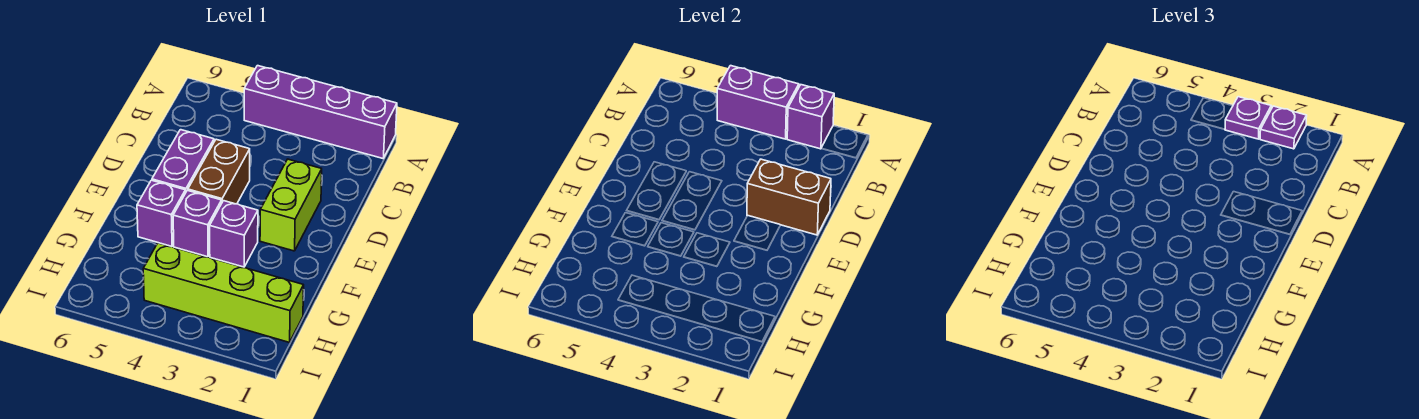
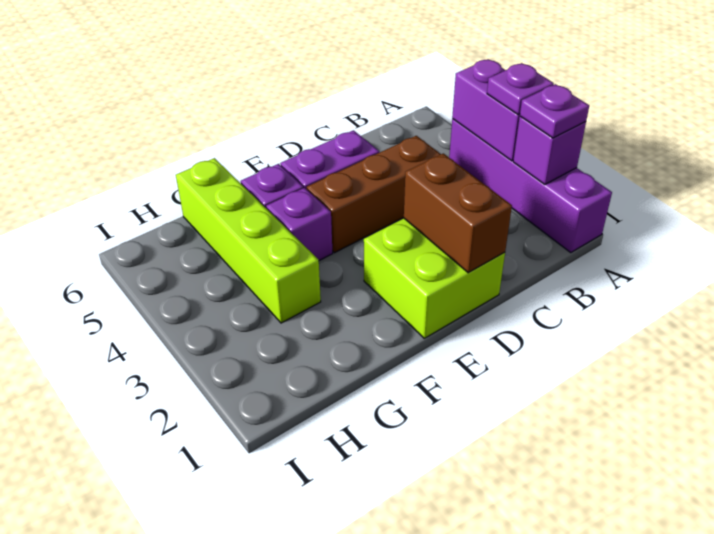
lime 1x2 brick [260,159,322,251] -> lime 2x2 brick [364,219,505,338]
brown 1x2 brick [188,139,250,204] -> brown 1x3 brick [307,136,441,253]
purple 1x1 brick [210,201,258,267] -> none
lime 1x4 brick [143,243,304,342] -> lime 1x4 brick moved to [176,158,321,323]

